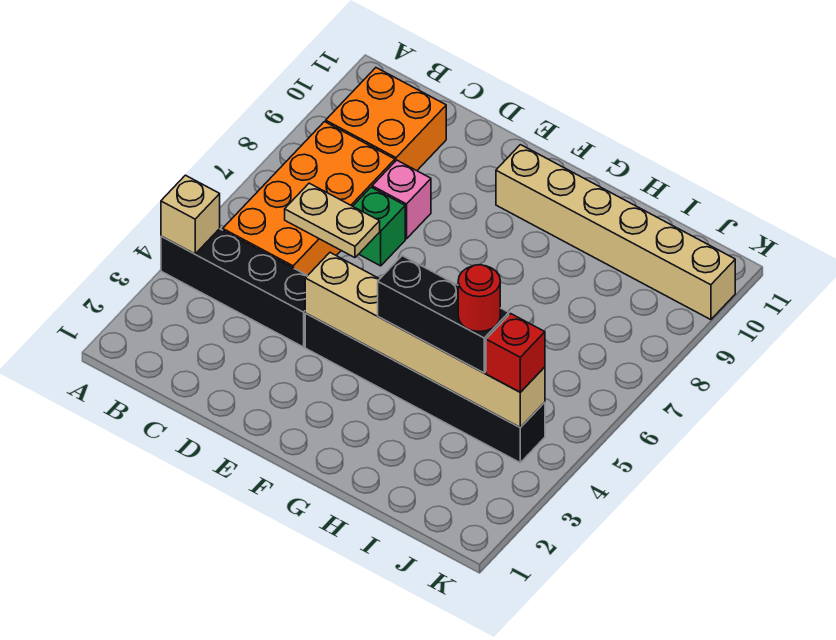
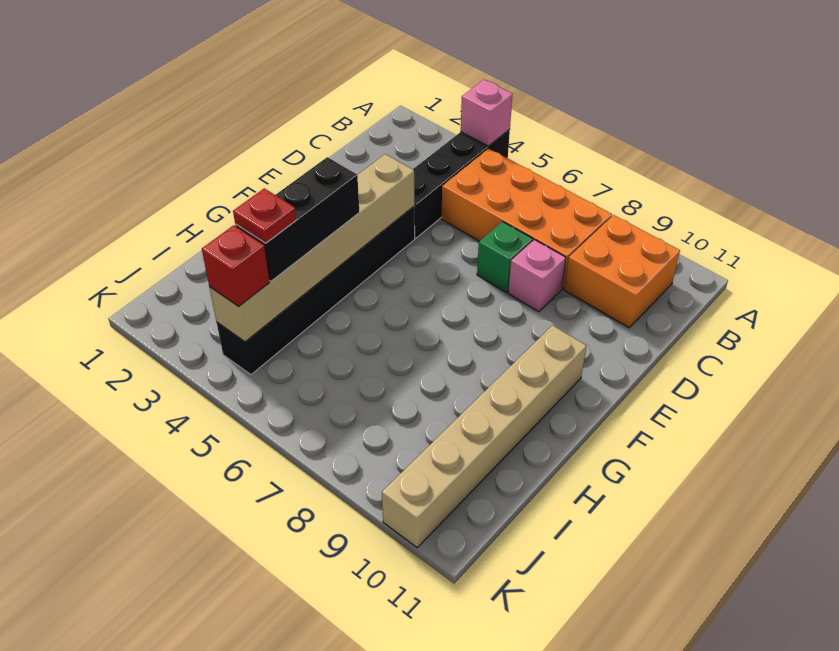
tan 1x1 brick [161,175,220,254] -> pink 1x1 brick [461,79,512,146]
tan 1x2 plate [285,183,380,258] -> none
red 1x1 round brick [458,265,500,332] -> red 1x1 plate [233,188,296,243]

